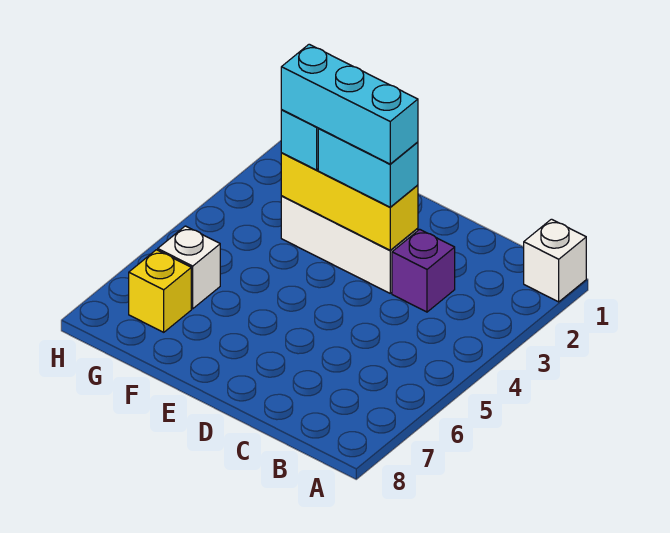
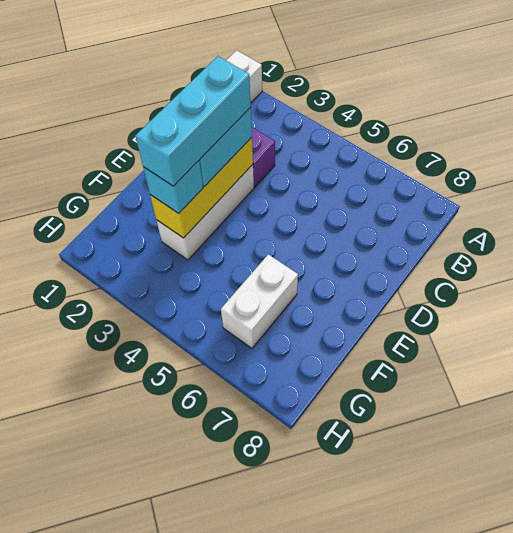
white 1x1 brick [158,226,220,309] -> white 1x2 brick [221,254,298,348]
yellow 1x1 brick [129,250,191,332] -> none

